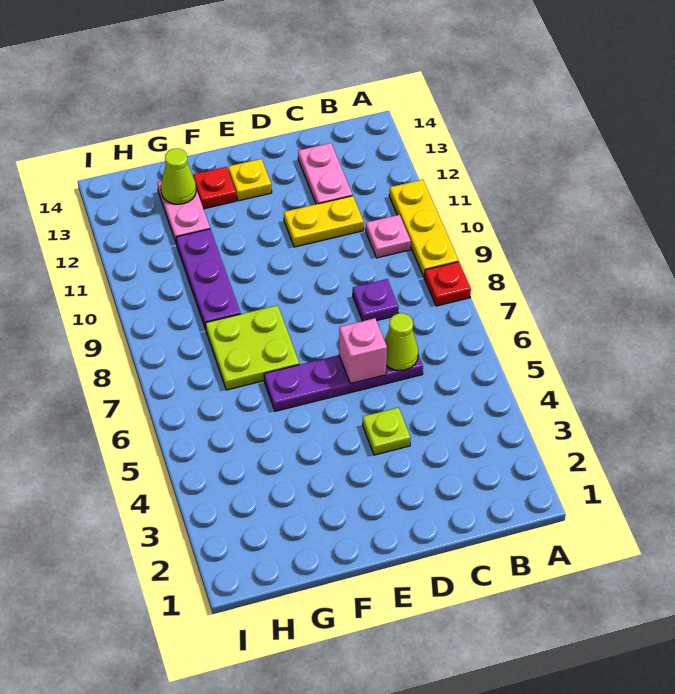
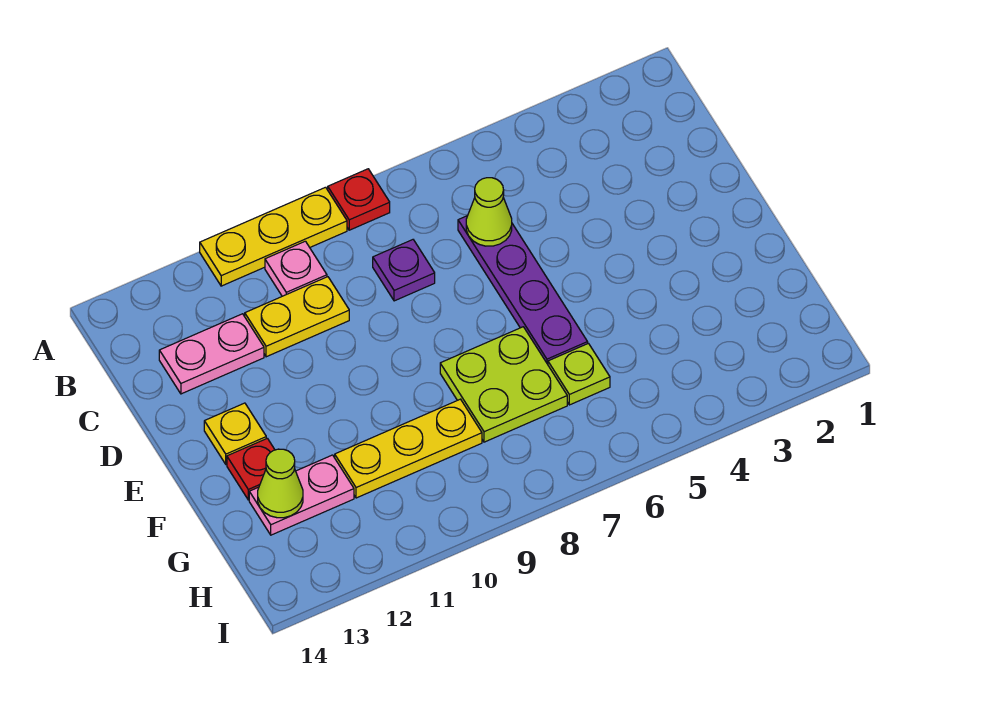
yellow 1x2 plate [284,196,364,247] -> yellow 1x2 plate turned to [245,277,349,357]
lime 1x1 plate [363,408,411,455] -> lime 1x1 plate moved to [548,343,610,405]
pink 1x1 brick [339,318,387,384] -> none
purple 1x3 plate [176,229,241,329] -> yellow 1x3 plate [335,399,482,498]

